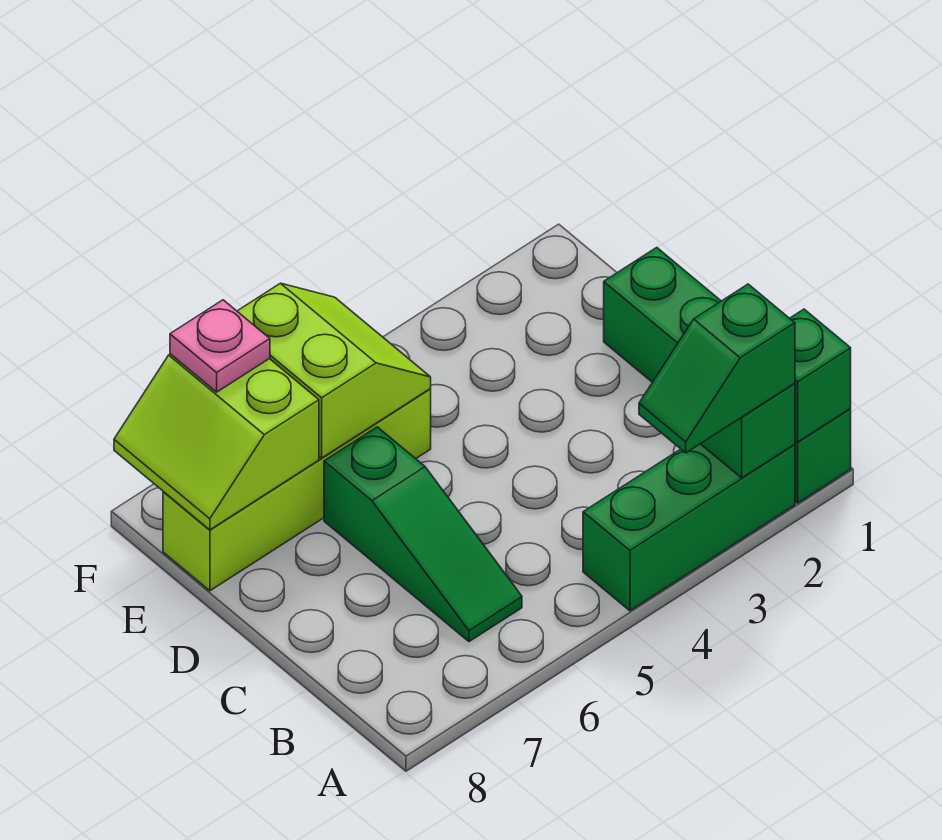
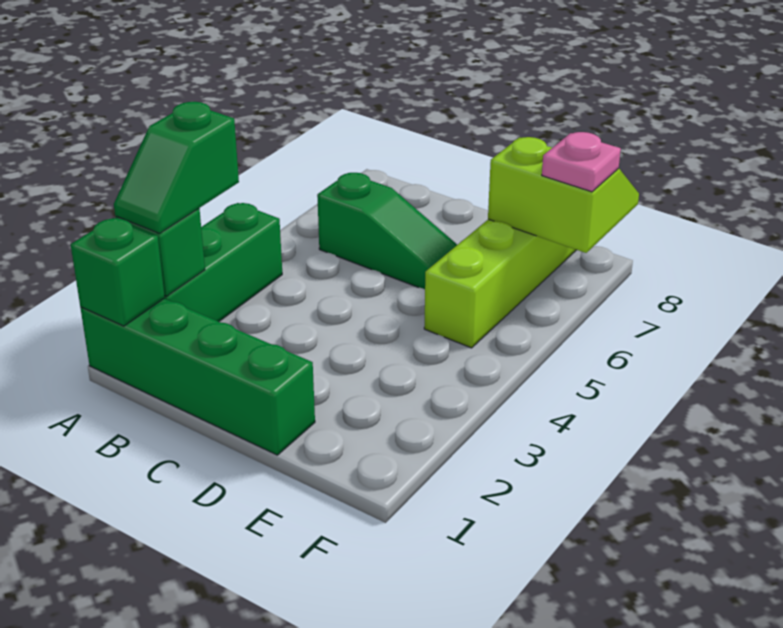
green 1x2 slope [639,284,795,453] -> green 1x2 slope turned to [114,102,239,234]
green 1x3 slope [324,427,522,642] -> green 1x3 slope turned to [317,173,457,289]
lime 2x2 slope [237,283,431,458] -> none

